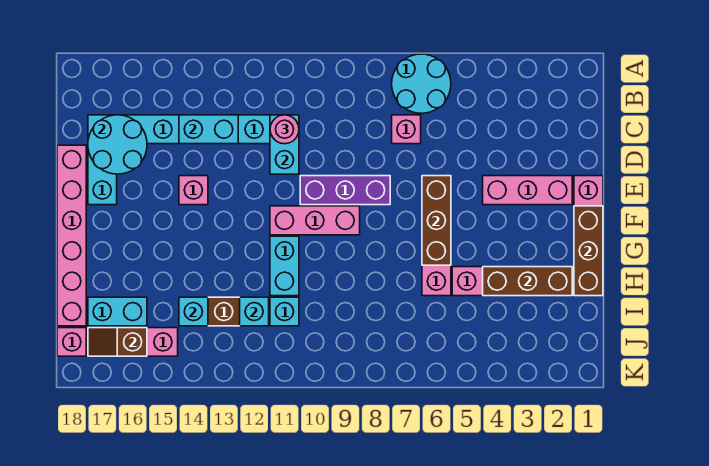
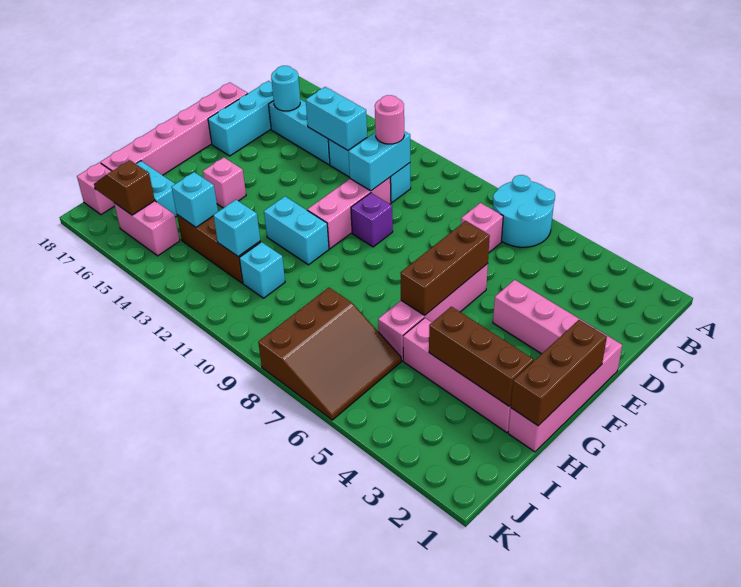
cyan 2x2 round brick [88,115,147,174] -> cyan 1x1 round brick [271,66,300,111]
purple 1x3 brick [300,176,390,205] -> purple 1x1 brick [351,193,393,247]
pink 1x1 brick [179,176,208,205] -> pink 1x1 brick moved to [203,157,246,208]
pink 1x3 brick [270,206,360,235] -> pink 1x3 brick turned to [307,177,391,249]
cyan 1x2 brick [270,236,299,296] -> cyan 1x2 brick turned to [264,196,329,265]
none -> brown 3x3 slope [258,288,401,420]

